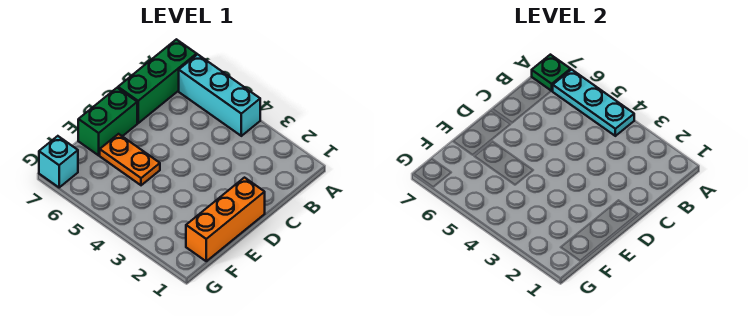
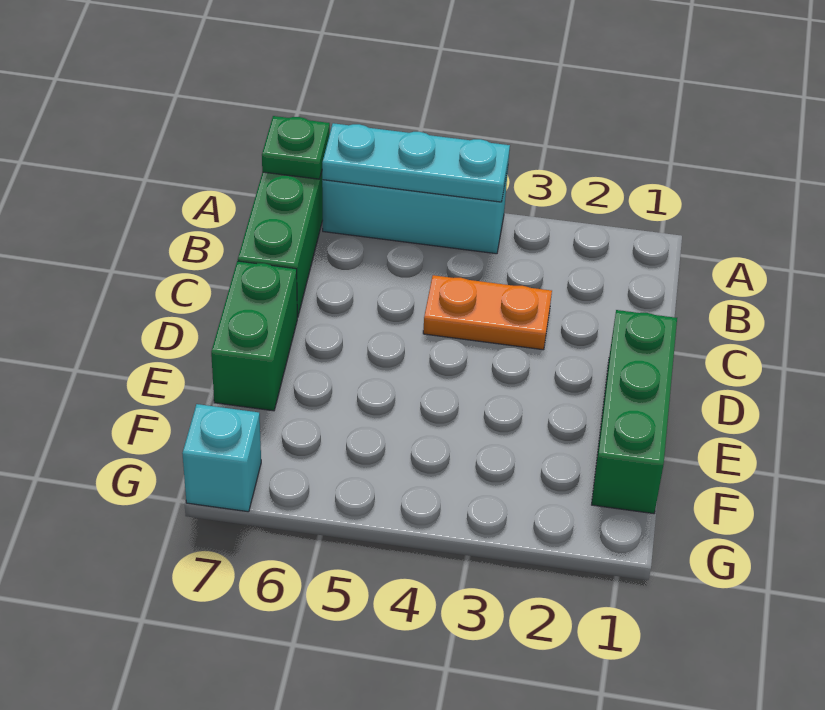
orange 1x3 brick [186,178,265,261] -> green 1x3 brick [592,310,677,514]
orange 1x2 plate [100,134,160,185] -> orange 1x2 plate moved to [423,275,552,350]

